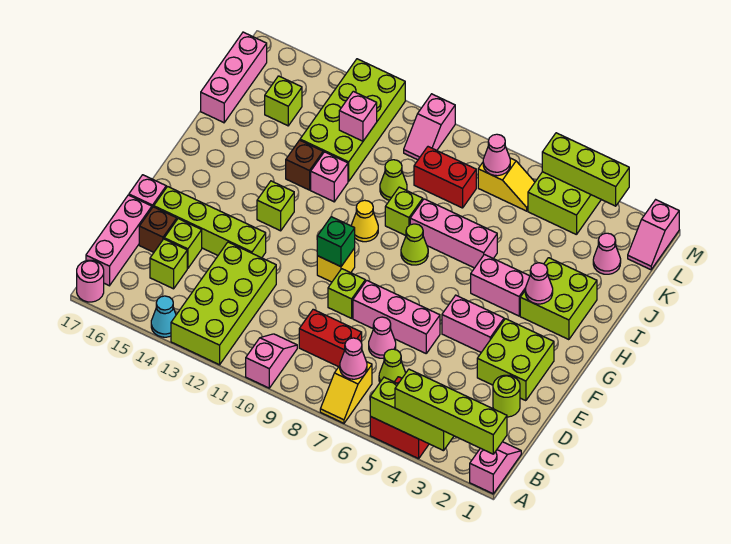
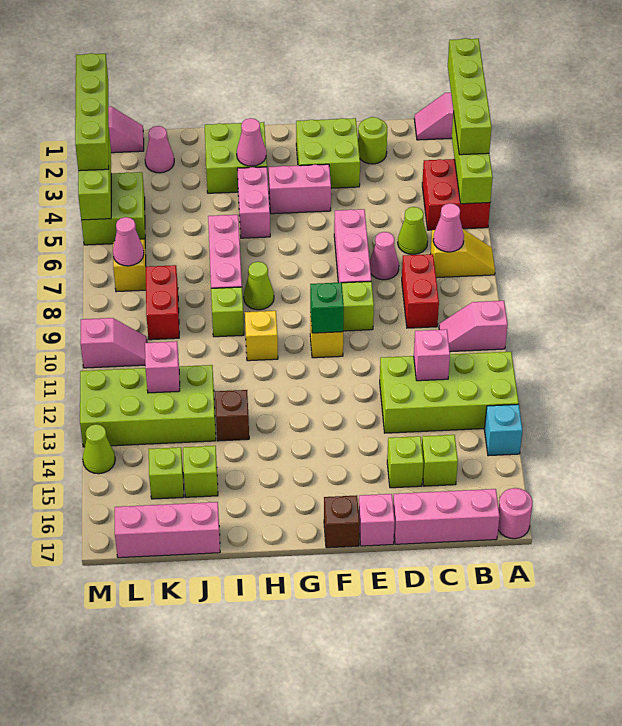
cyan 1x1 cone [151,296,176,337] -> cyan 1x1 brick [485,404,522,456]
brown 1x1 brick [139,207,177,252] -> brown 1x1 brick moved to [324,495,360,548]
lime 1x4 brick [154,187,266,258] -> lime 1x4 brick moved to [75,53,109,171]
pink 1x2 brick [442,295,504,352] -> pink 1x2 brick turned to [269,164,331,214]
lime 1x1 brick [257,181,294,231] -> lime 1x1 brick moved to [183,446,218,497]
yellow 1x1 cone [351,200,378,242] -> yellow 1x1 brick [245,311,278,361]
pink 1x1 brick [311,152,348,202] -> pink 1x1 brick moved to [414,329,450,381]
lime 1x1 cone [380,160,407,200] -> lime 1x1 cone moved to [83,424,115,474]

